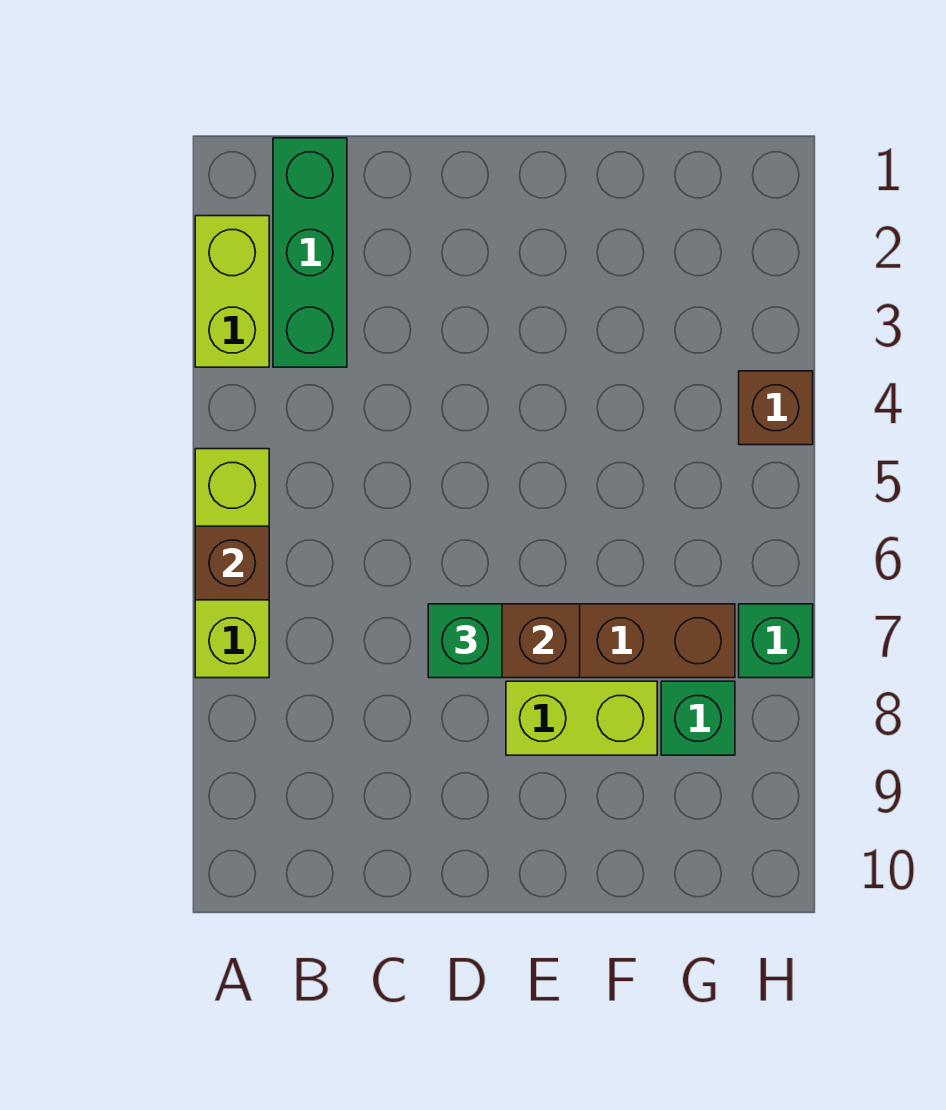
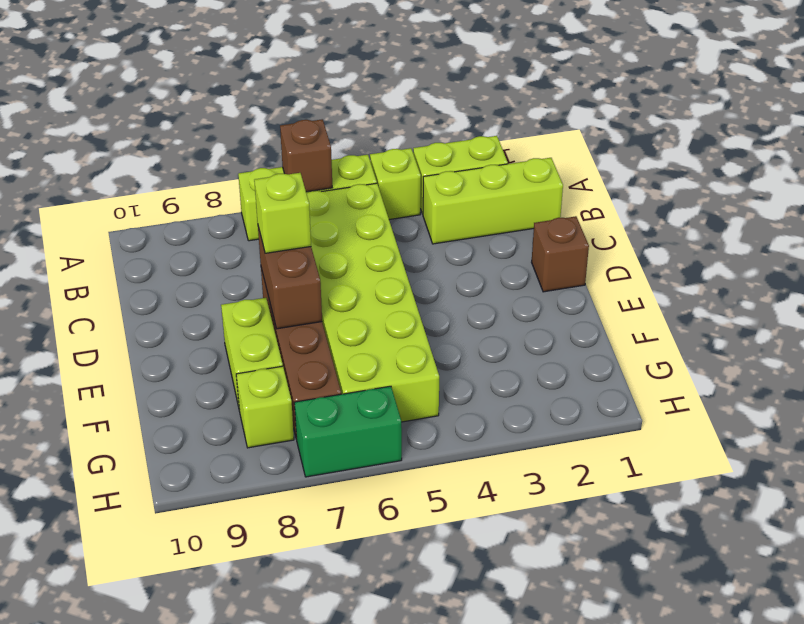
none -> lime 1x1 brick [370,148,421,220]
green 1x3 brick [273,138,347,367] -> lime 1x3 brick [423,158,563,244]
none -> lime 2x6 brick [306,183,439,422]
green 1x1 brick [428,604,502,678] -> lime 1x1 brick [254,173,311,253]
green 1x1 brick [661,681,735,755] -> lime 1x1 brick [236,366,294,448]
brown 1x1 brick [739,371,813,445] -> brown 1x1 brick moved to [532,216,589,292]
green 1x1 brick [739,604,813,678] -> green 1x2 brick [294,386,402,477]

